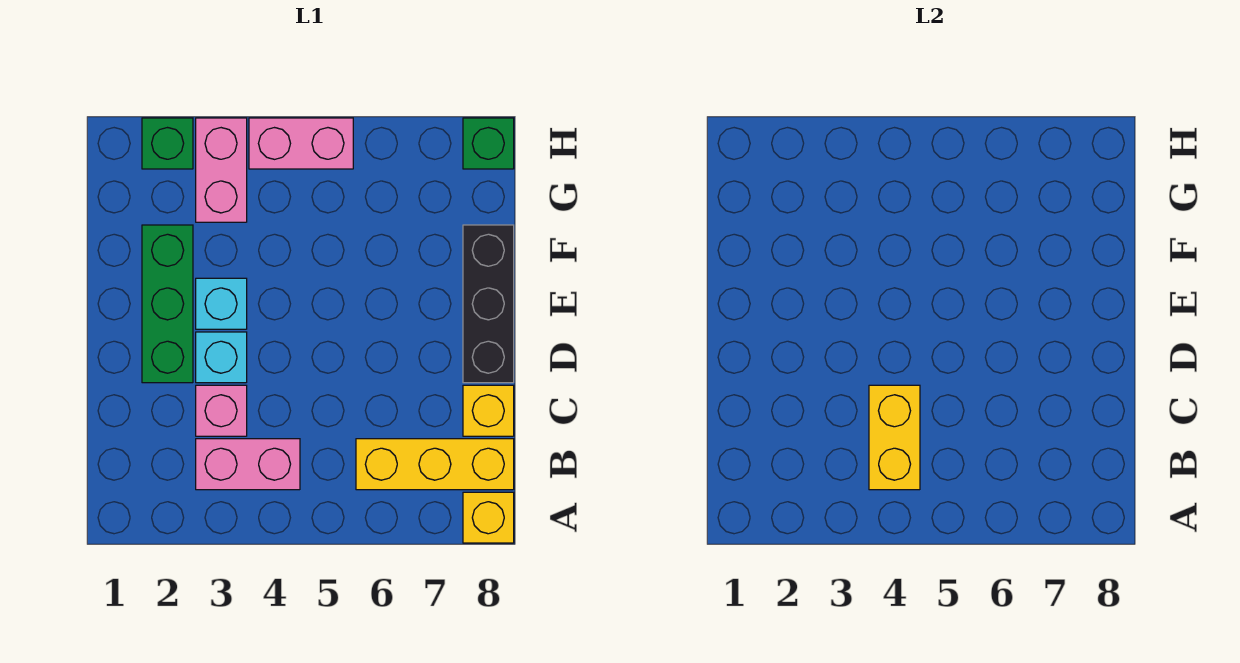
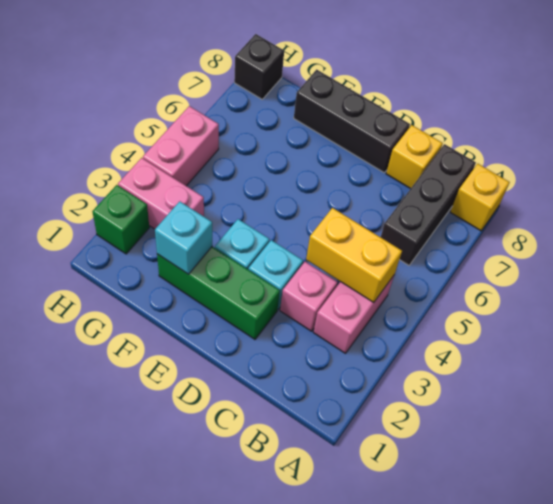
yellow 1x3 brick [356,439,514,490] -> black 1x3 brick [381,144,476,265]
none -> cyan 1x1 brick [155,201,212,274]
green 1x1 brick [463,118,514,169] -> black 1x1 brick [234,34,284,99]

